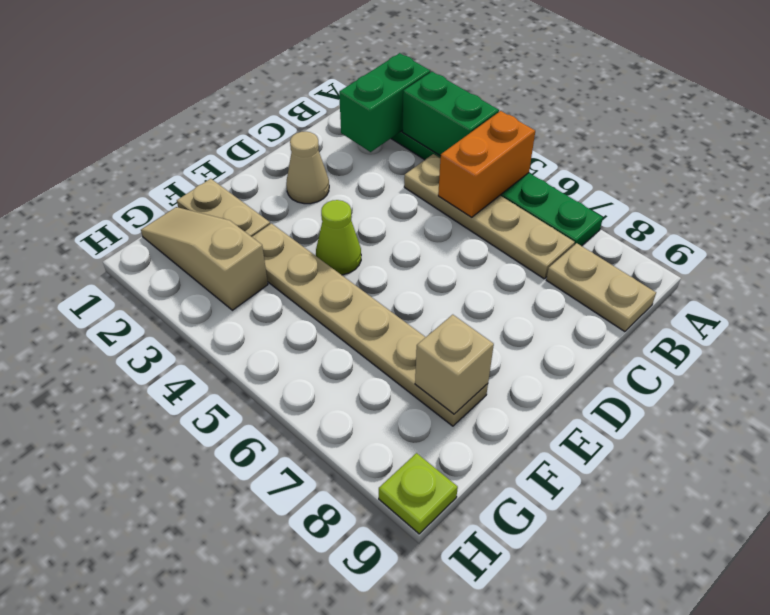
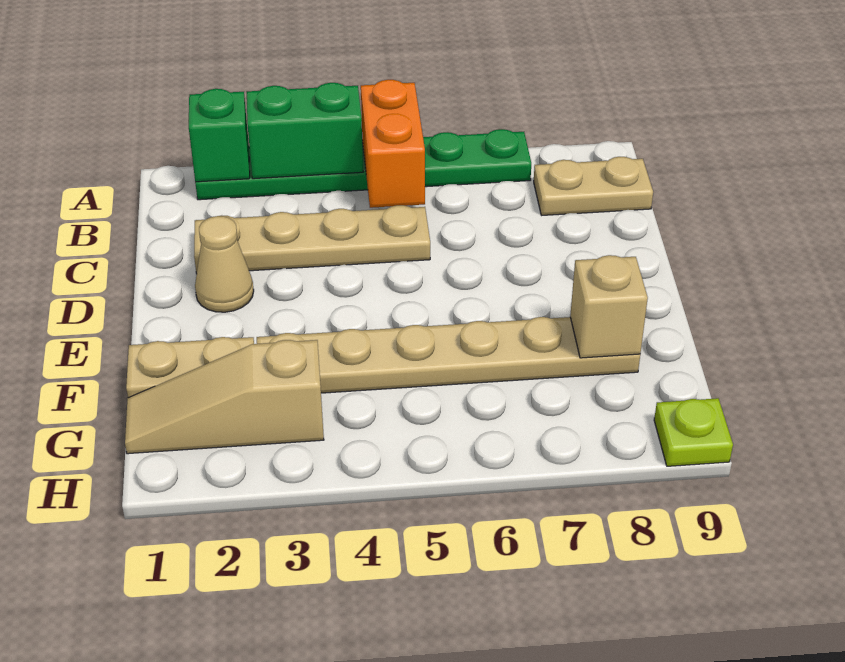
green 1x2 brick [339,53,430,152] -> green 1x1 brick [189,89,250,182]
tan 1x4 plate [404,154,575,279] -> tan 1x4 plate moved to [194,205,430,274]
lime 1x1 cone [316,200,361,275] -> none

